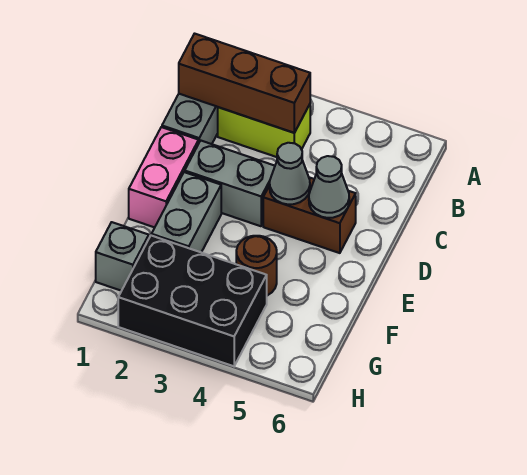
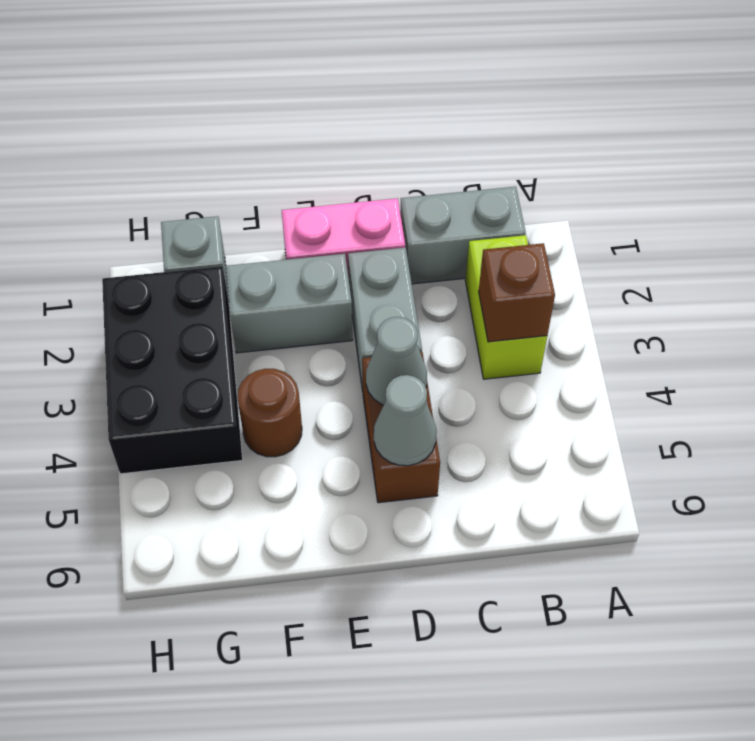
brown 1x3 brick [179,34,310,133] -> brown 1x1 brick [479,243,555,342]

